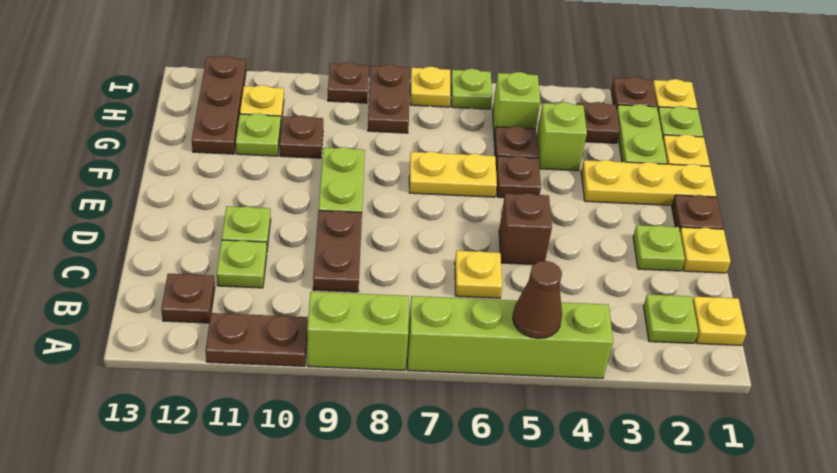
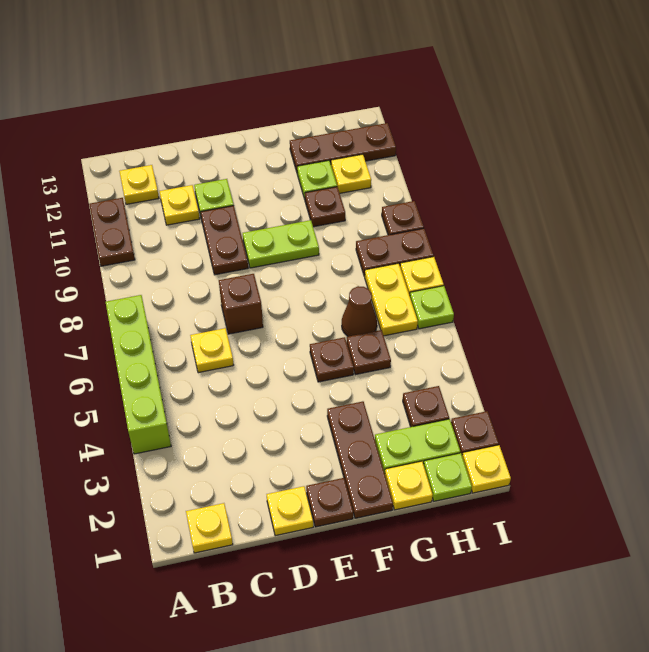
brown 1x1 cone [513,261,562,338] -> brown 1x1 cone moved to [342,286,377,337]
lime 1x2 brick [307,292,409,370] -> none
lime 1x1 plate [643,294,698,343] -> none
brown 1x1 plate [161,274,215,323] -> yellow 1x1 plate [119,165,159,204]
brown 1x2 plate [313,211,362,292] -> brown 1x2 plate turned to [201,206,248,275]
lime 1x1 plate [217,240,267,288] -> yellow 1x1 plate [160,185,200,225]
lime 1x1 plate [633,225,685,271] -> none
brown 1x1 brick [499,193,552,265] -> brown 1x1 brick moved to [219,274,263,334]
yellow 1x3 plate [581,160,716,206] -> brown 1x3 plate [327,401,393,518]
yellow 1x2 plate [409,152,497,197] -> yellow 1x2 plate moved to [364,263,418,336]
lime 1x1 brick [537,102,587,171] -> none
lime 1x1 brick [493,72,540,135] -> none

